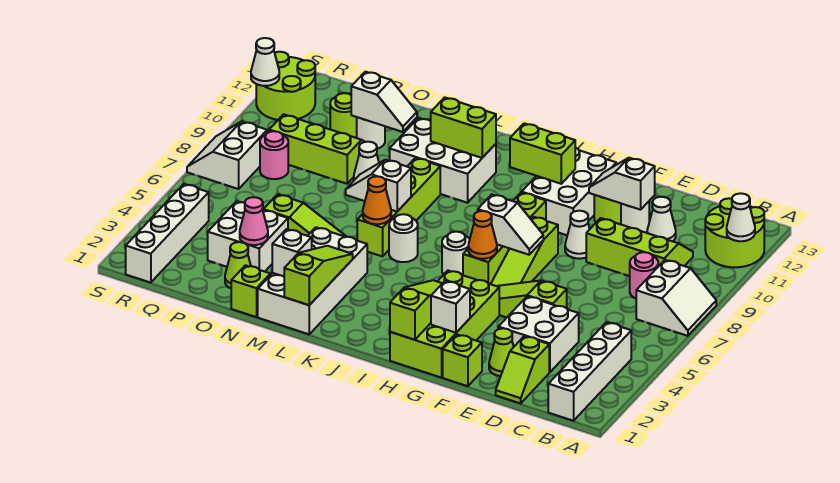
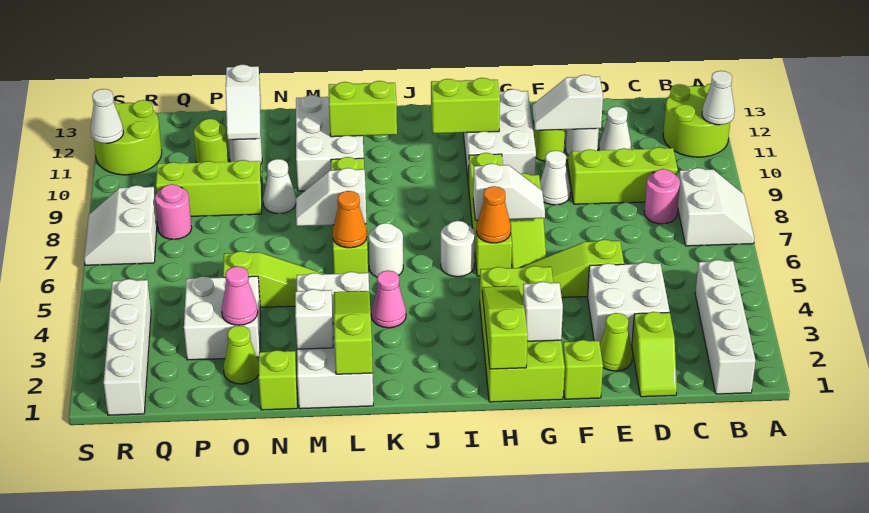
none -> pink 1x1 cone [371,271,406,328]
white 2x3 brick [390,118,496,203] -> white 2x3 brick turned to [296,95,364,191]
white 1x2 slope [351,72,417,132] -> white 1x2 slope turned to [226,64,261,140]

